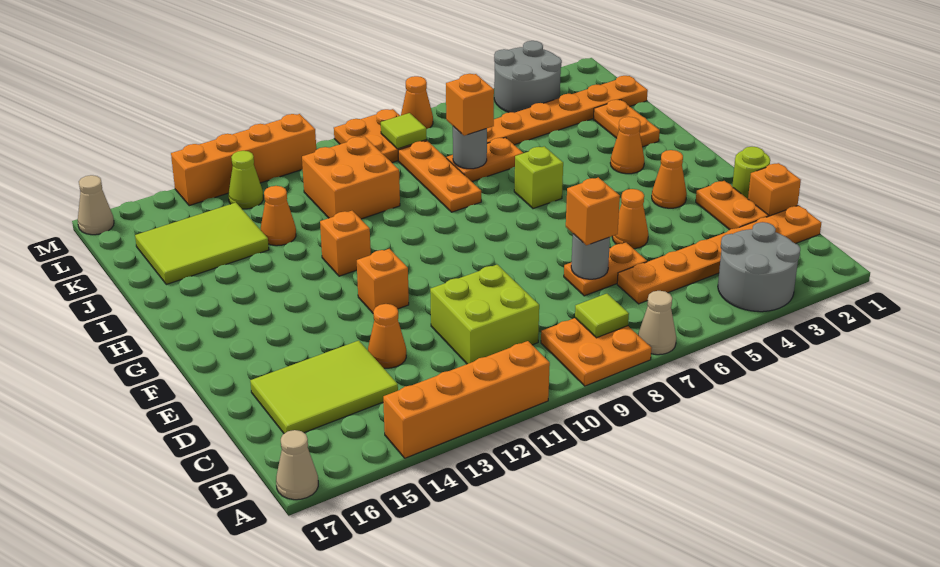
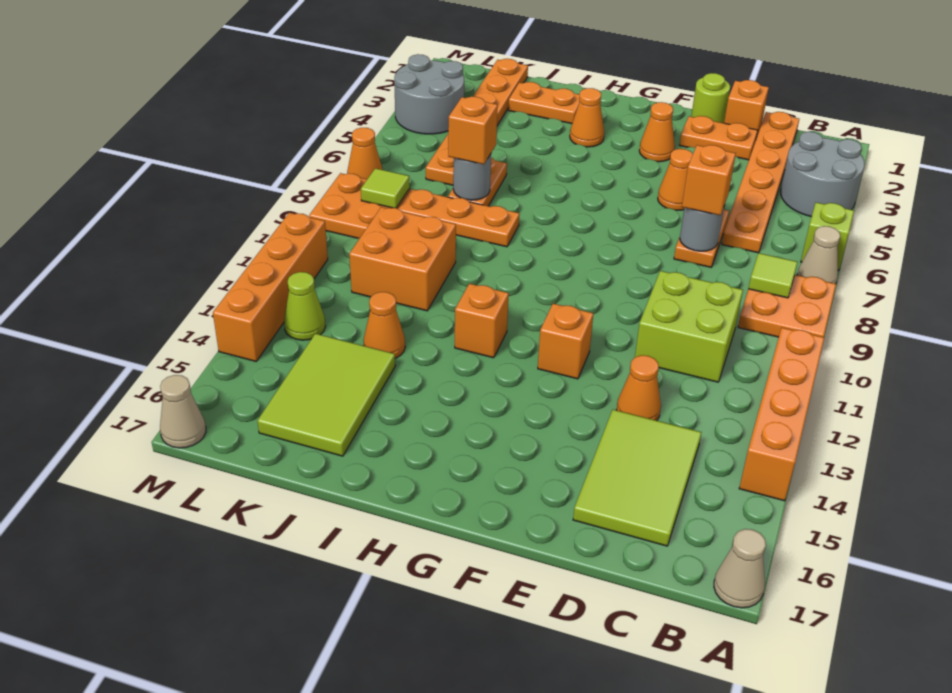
lime 1x1 brick [514,146,563,209] -> lime 1x1 brick moved to [801,202,854,271]

